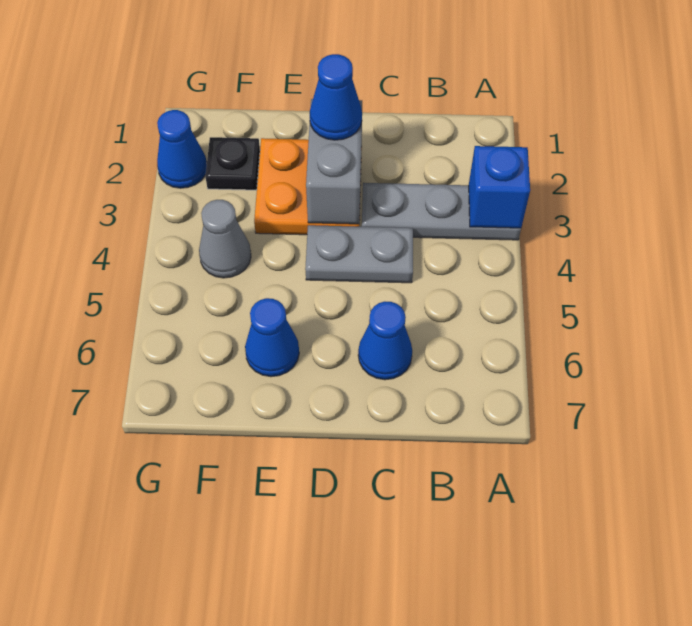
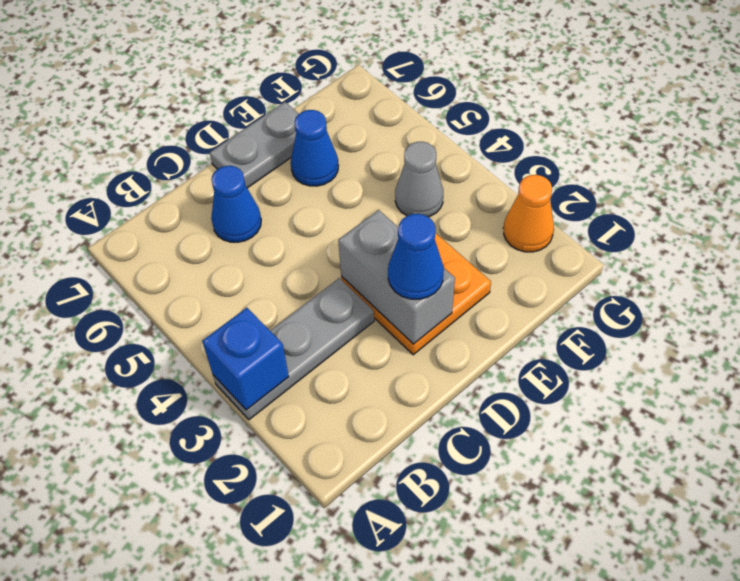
grey 1x2 plate [305,225,413,283] -> grey 1x2 plate moved to [210,102,299,188]
black 1x1 plate [205,137,260,190] -> none
blue 1x1 cone [157,110,207,188] -> orange 1x1 cone [504,175,554,252]

